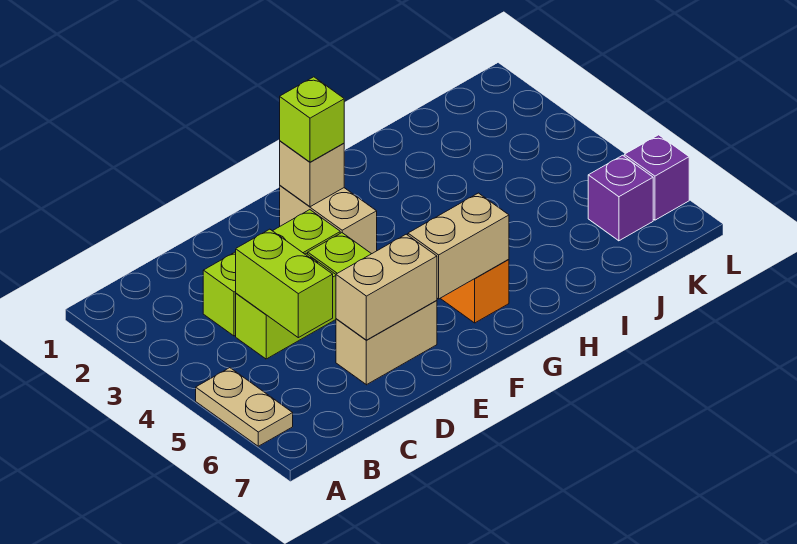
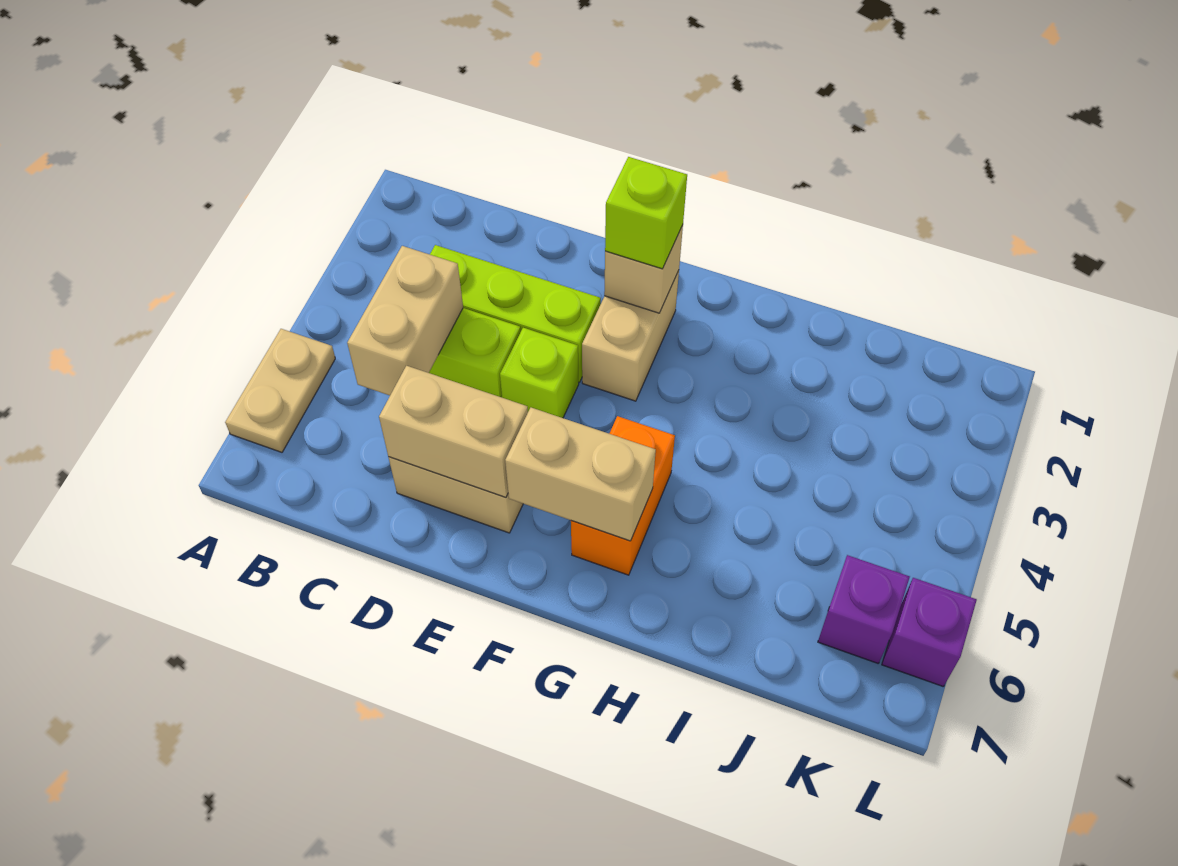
lime 1x2 brick [236,229,333,338] -> tan 1x2 brick [347,246,463,396]

